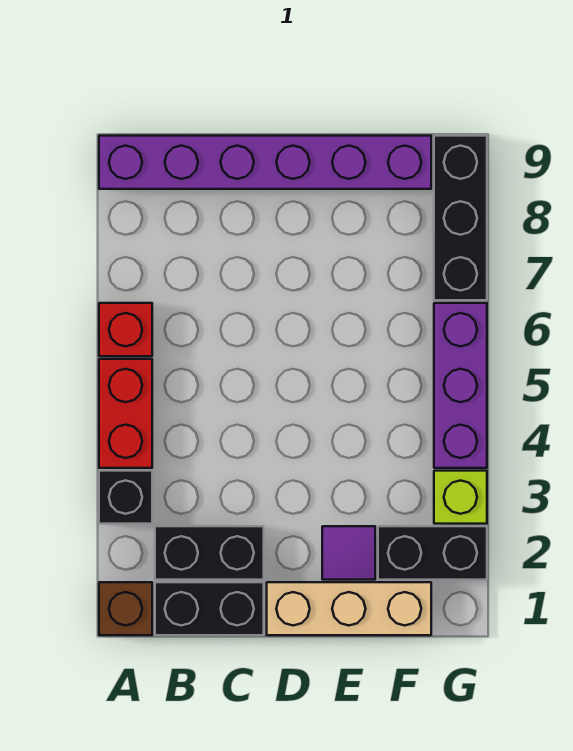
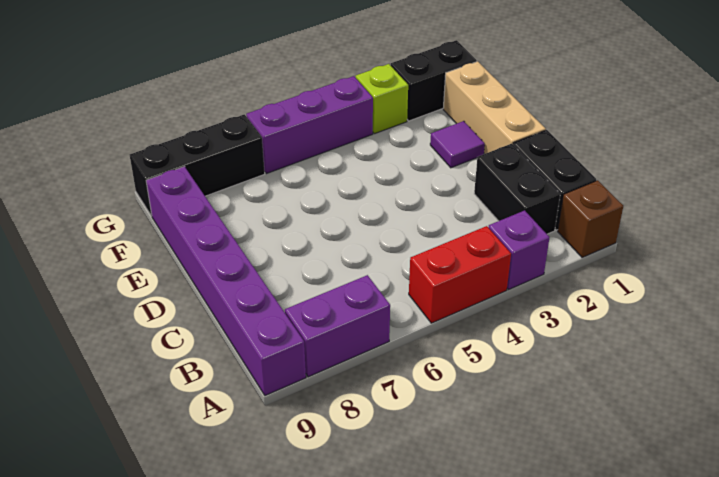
black 1x1 brick [99,471,152,524] -> purple 1x1 brick [488,210,549,289]
red 1x1 brick [99,303,152,356] -> none
none -> purple 1x2 brick [285,275,390,377]
black 1x2 brick [378,526,487,580] -> black 1x2 brick turned to [391,40,477,121]

